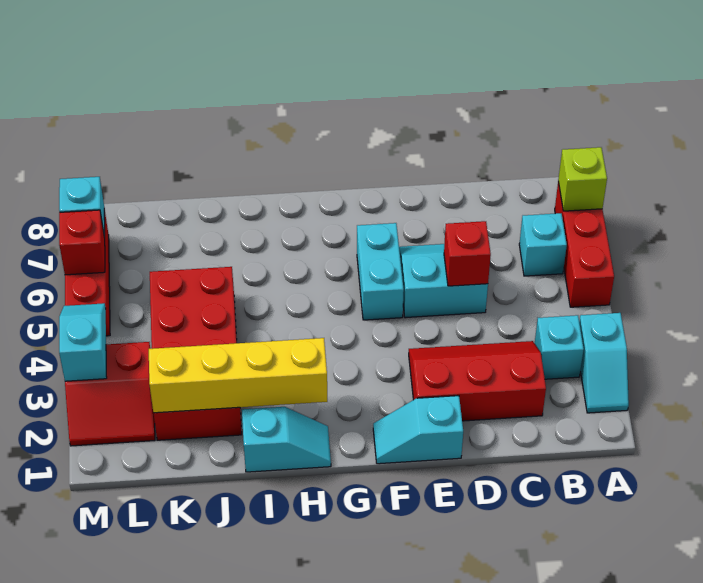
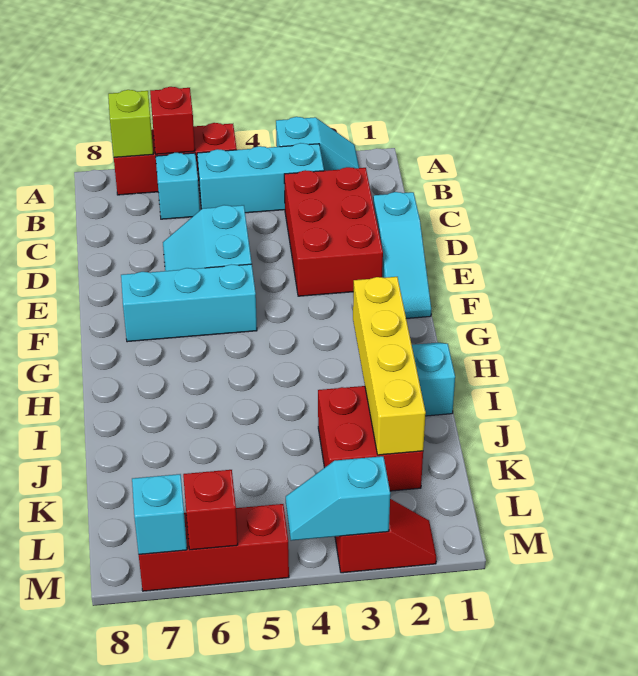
cyan 1x1 brick [535,315,584,379] -> cyan 1x3 brick [197,143,324,213]
red 2x3 slope [409,341,546,421] -> red 2x3 brick [284,167,383,296]
red 1x1 brick [444,221,491,286] -> red 1x1 brick moved to [150,87,195,154]
cyan 1x2 slope [373,396,463,464] -> cyan 1x3 slope [373,192,431,318]
cyan 1x2 brick [357,223,404,320] -> cyan 1x3 brick [121,264,257,342]
red 2x4 brick [150,267,242,440] -> red 2x2 brick [318,386,423,491]
red 2x2 slope [65,342,155,446] -> red 1x2 slope [335,499,436,573]

